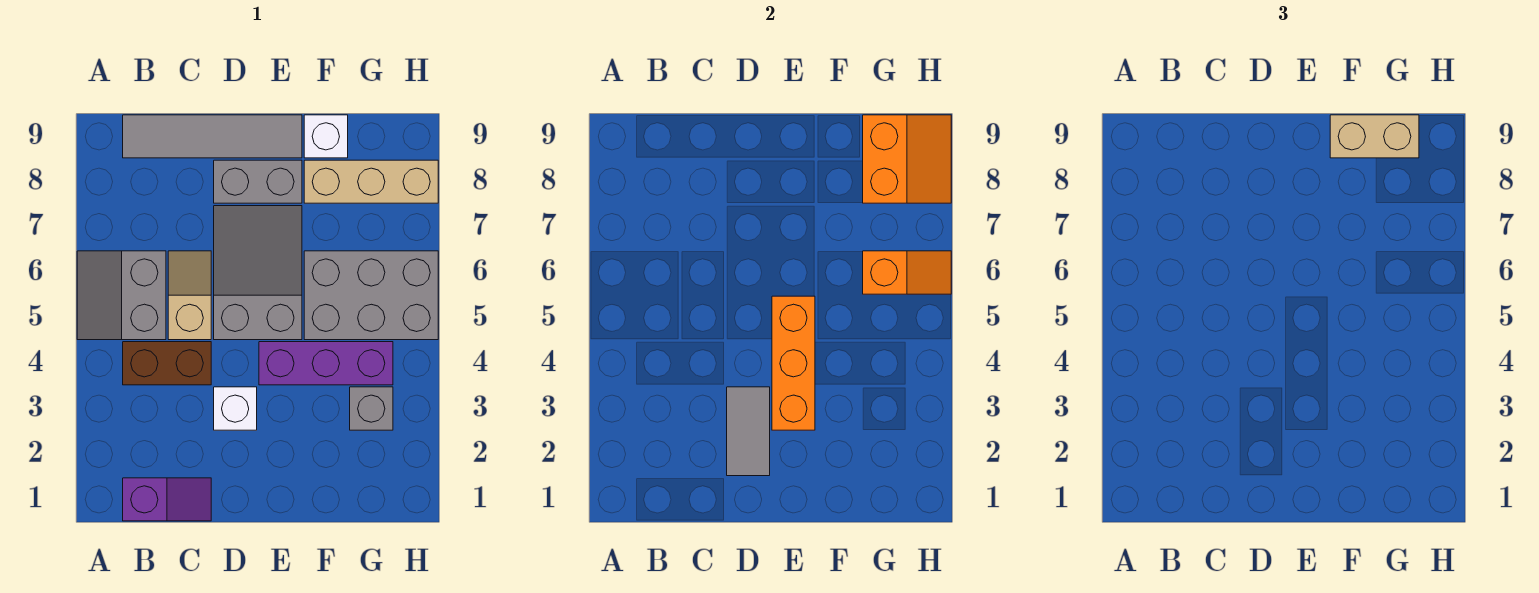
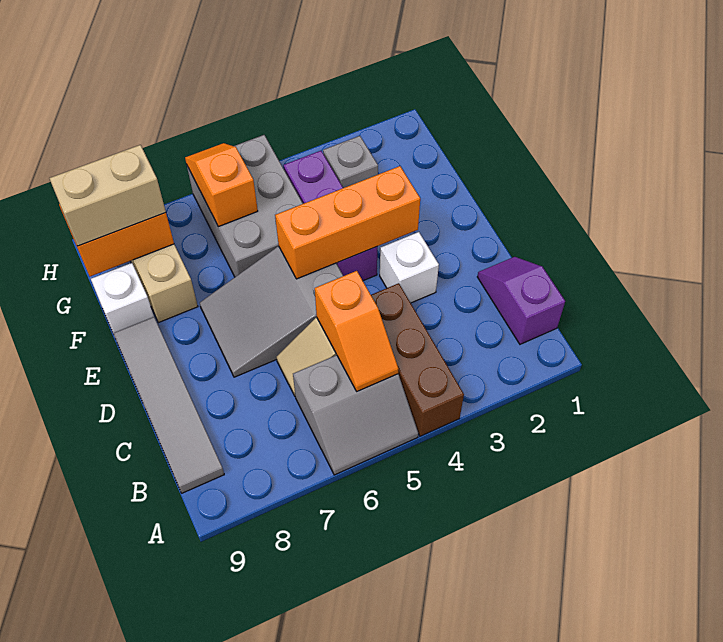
brown 1x2 brick [123,342,211,385] -> brown 1x3 brick [371,283,464,436]
none -> orange 1x2 slope [315,271,398,391]
grey 1x2 tile [727,387,770,476] -> none
grey 1x2 brick [214,160,302,203] -> none
tan 1x2 brick [1330,115,1419,158] -> tan 1x2 brick turned to [49,145,166,246]

